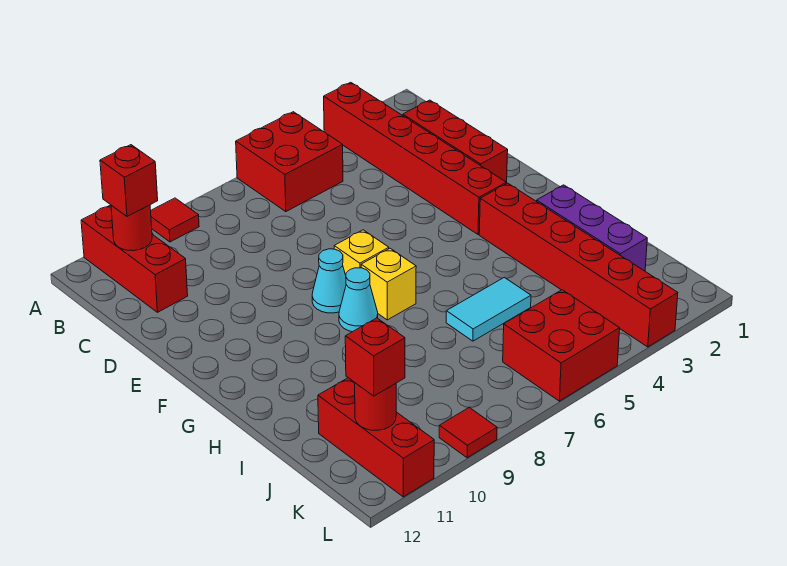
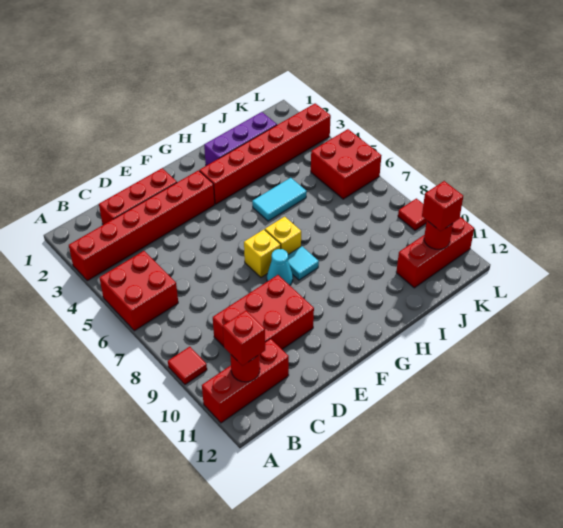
none -> red 2x3 brick [213,275,314,349]
cyan 1x1 cone [339,268,378,332] -> cyan 1x1 tile [288,246,319,280]
cyan 1x2 tile [446,277,531,341] -> cyan 1x2 tile turned to [252,178,307,221]

